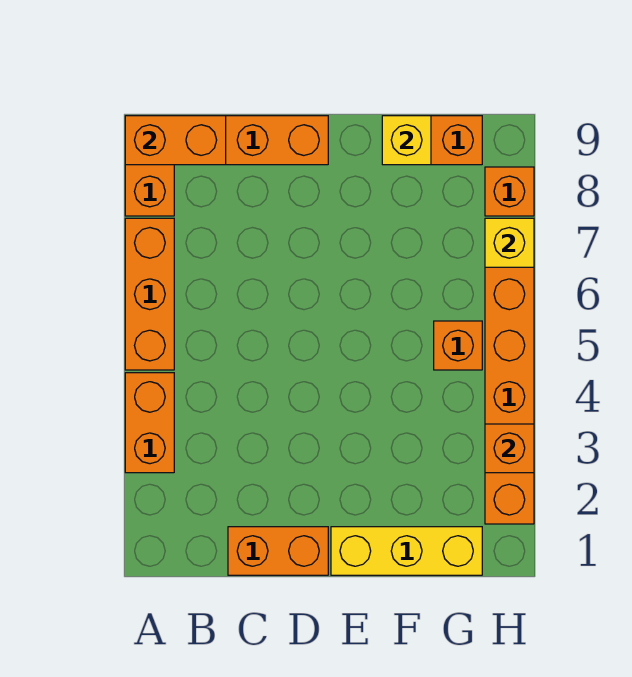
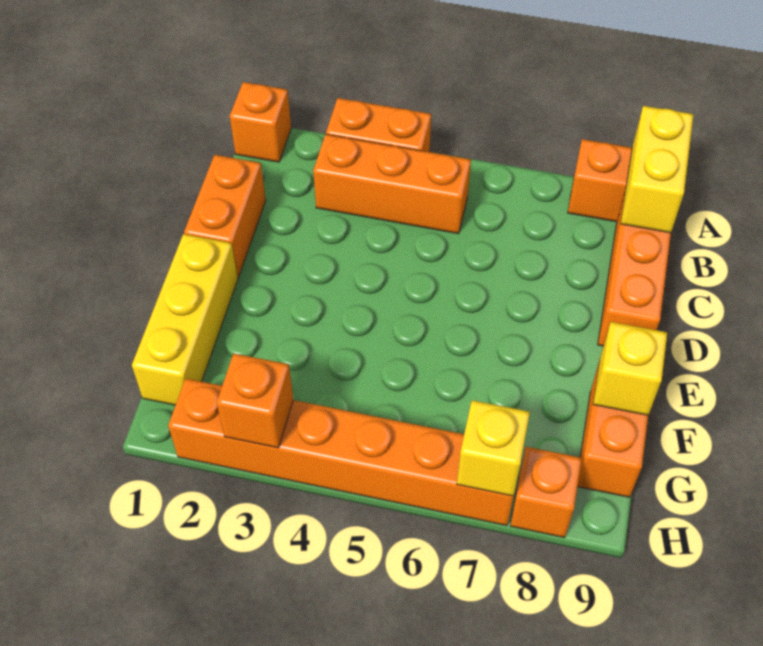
orange 1x3 brick [125,218,174,370] -> orange 1x3 brick moved to [313,134,471,234]
orange 1x2 brick [125,116,226,165] -> yellow 1x2 brick [621,106,693,233]
orange 1x1 brick [434,321,482,370] -> orange 1x1 brick moved to [230,82,291,162]

